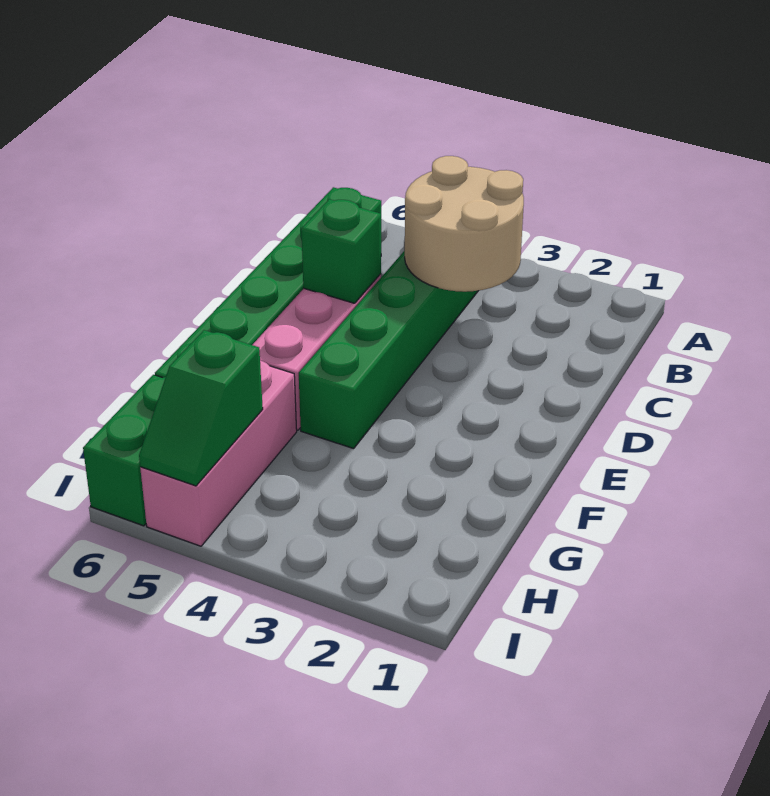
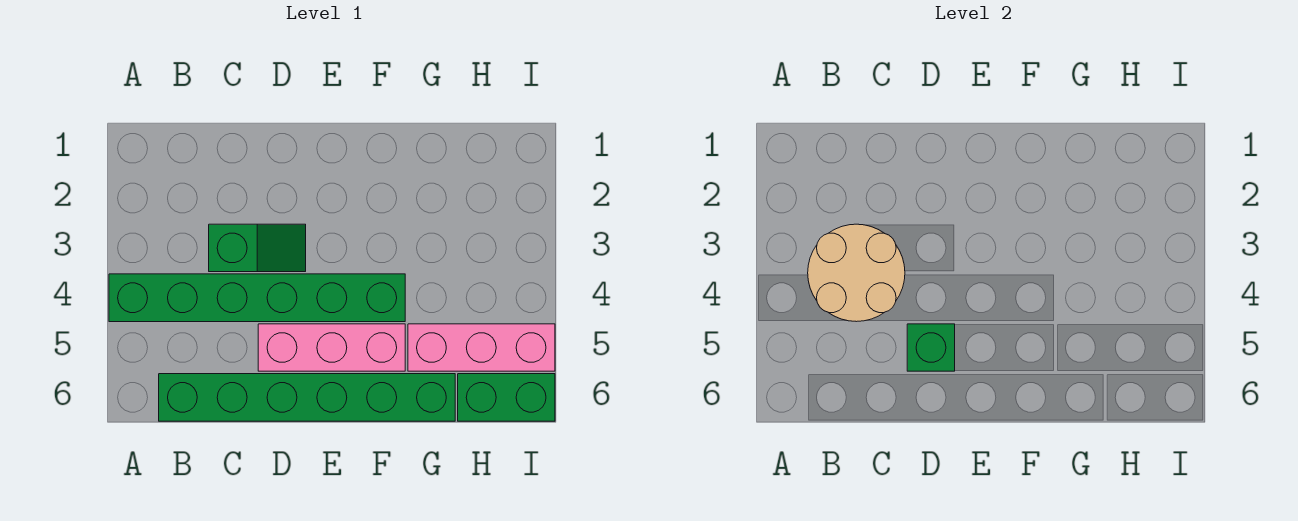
green 1x2 slope [139,330,263,486] -> green 1x2 slope moved to [209,224,306,272]

